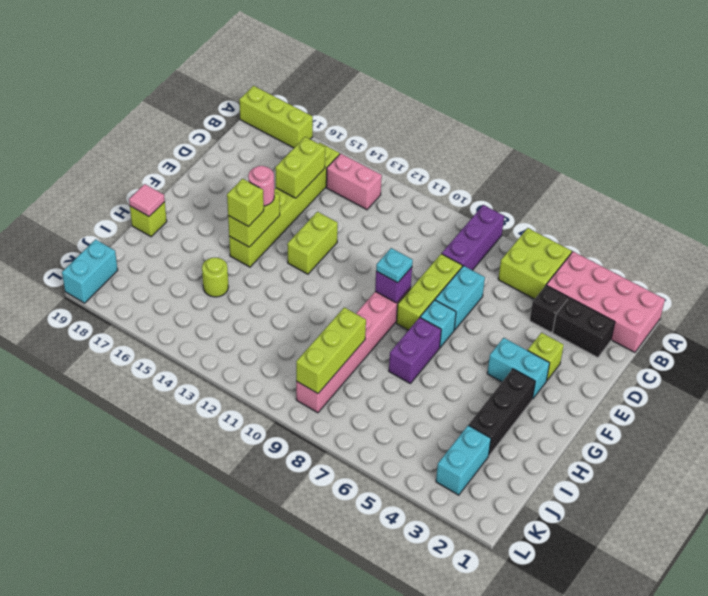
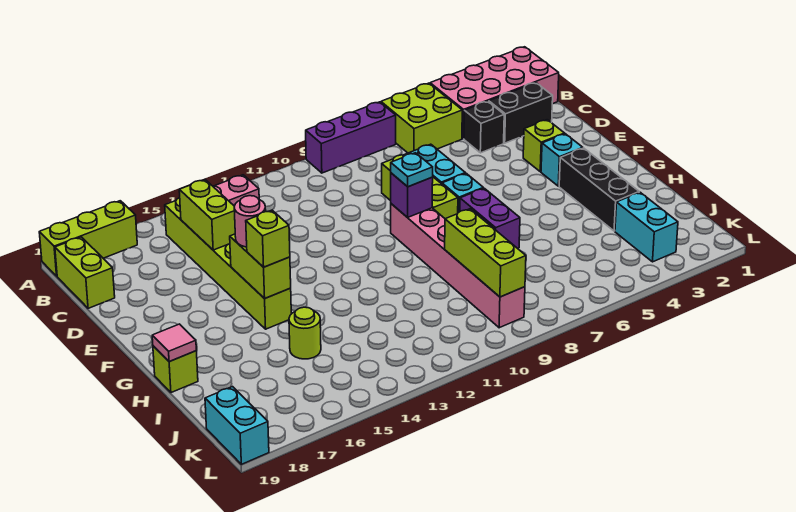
purple 1x3 brick [442,205,504,270] -> purple 1x3 brick turned to [306,102,396,173]
lime 1x2 brick [287,212,338,274] -> lime 1x2 brick moved to [55,237,115,308]
cyan 1x2 brick [487,338,550,399] -> cyan 1x1 brick [541,134,583,186]

